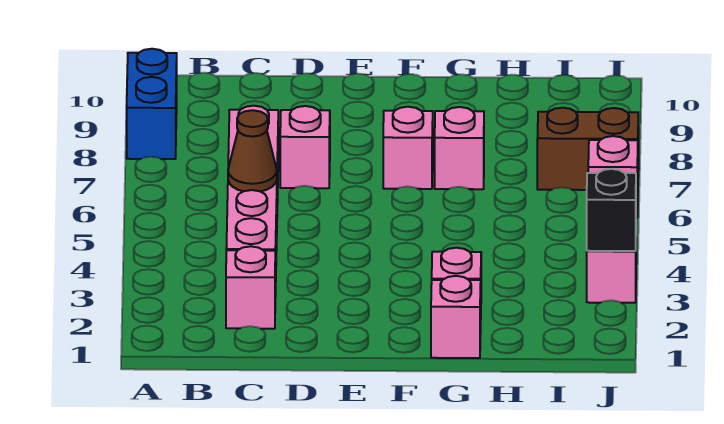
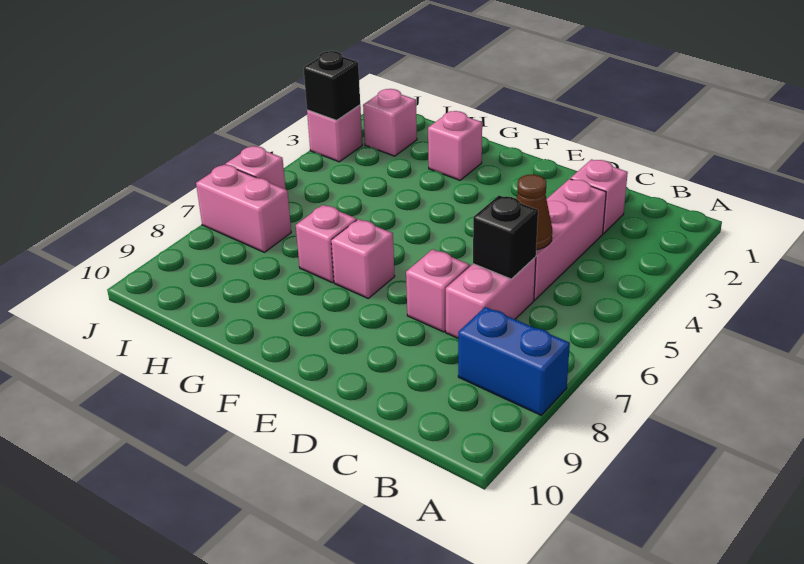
blue 1x2 brick [127,49,177,159] -> blue 1x2 brick turned to [458,307,570,415]
none -> black 1x1 brick [473,195,538,279]
pink 1x1 brick [431,276,481,358] -> pink 1x1 brick moved to [363,89,417,156]
brown 1x2 brick [537,108,638,190] -> pink 1x2 brick [196,165,291,252]

